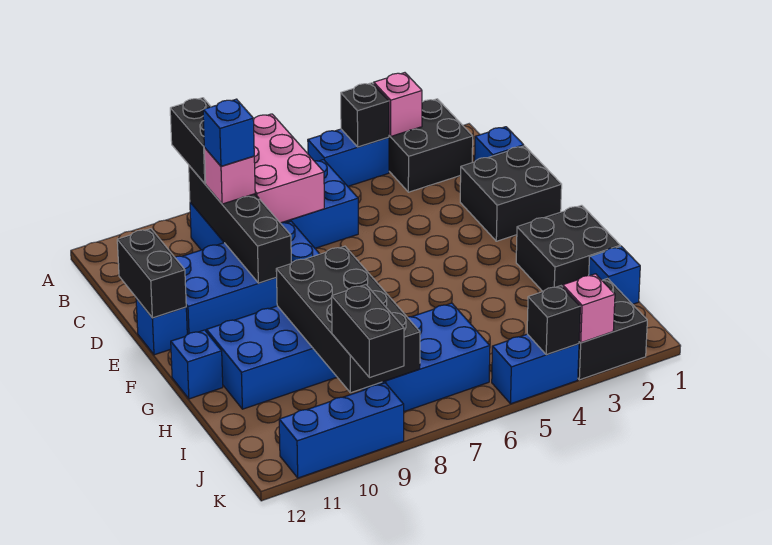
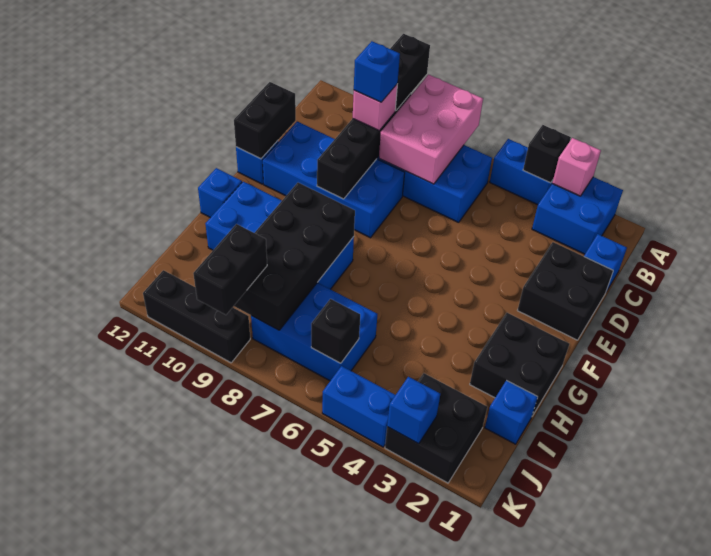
black 2x2 brick [389,99,473,192] -> blue 2x2 brick [532,177,623,254]
pink 1x1 brick [563,274,615,343] -> blue 1x1 brick [387,377,440,444]
black 1x1 brick [527,286,580,355] -> black 1x1 brick moved to [311,299,360,363]
blue 1x3 brick [279,383,404,478] -> black 1x3 brick [143,270,250,363]

